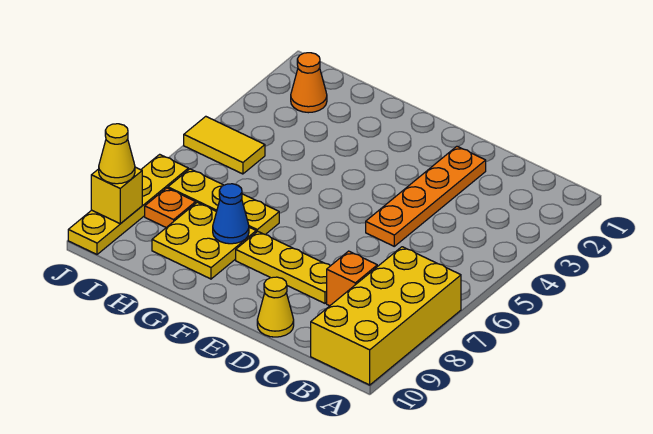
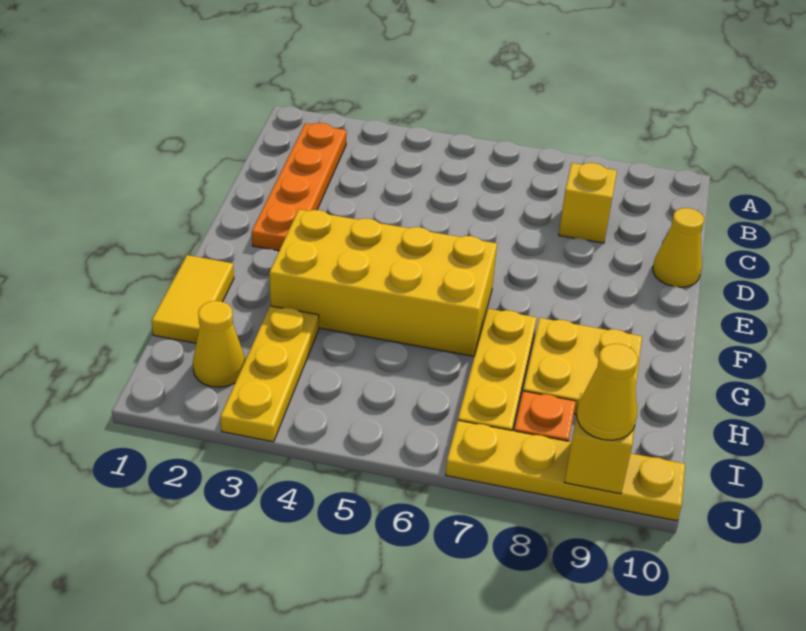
yellow 2x4 brick [311,247,461,385] -> yellow 2x4 brick moved to [269,210,497,356]
orange 1x1 brick [327,251,377,306] -> yellow 1x1 brick [559,163,617,243]
orange 1x4 plate [366,146,486,246] -> orange 1x4 plate turned to [252,123,347,251]
yellow 1x3 plate [236,231,330,303] -> yellow 1x3 plate moved to [220,306,319,442]
blue 1x1 cone [213,184,249,244] -> none
orange 1x1 cone [291,53,327,113] -> yellow 1x1 cone [193,301,245,387]
yellow 1x2 tile [184,116,265,174] -> yellow 1x2 tile moved to [152,255,234,343]

